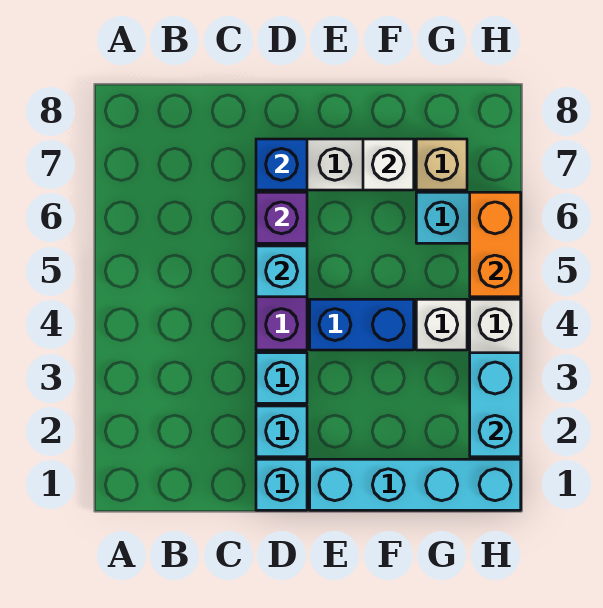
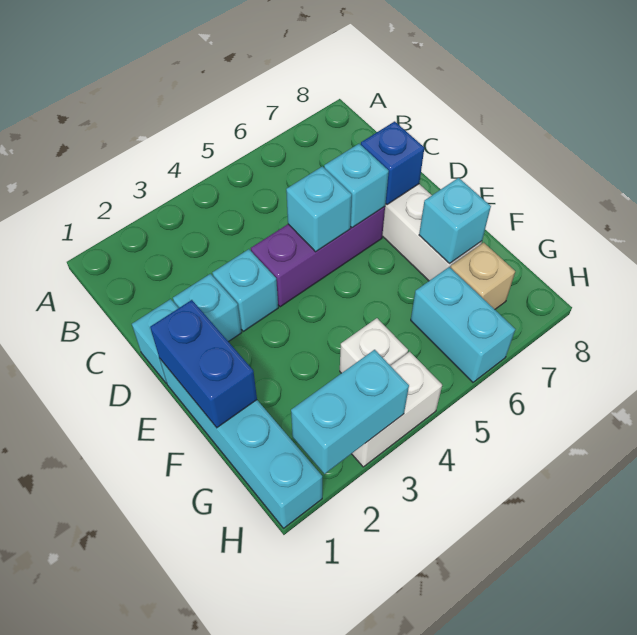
purple 1x1 brick [256,192,307,243] -> cyan 1x1 brick [324,144,389,228]
blue 1x2 brick [310,299,414,350] -> blue 1x2 brick moved to [150,300,257,428]
white 1x1 brick [363,139,414,190] -> cyan 1x1 brick [419,178,491,264]
orange 1x2 brick [470,192,521,297] -> none

